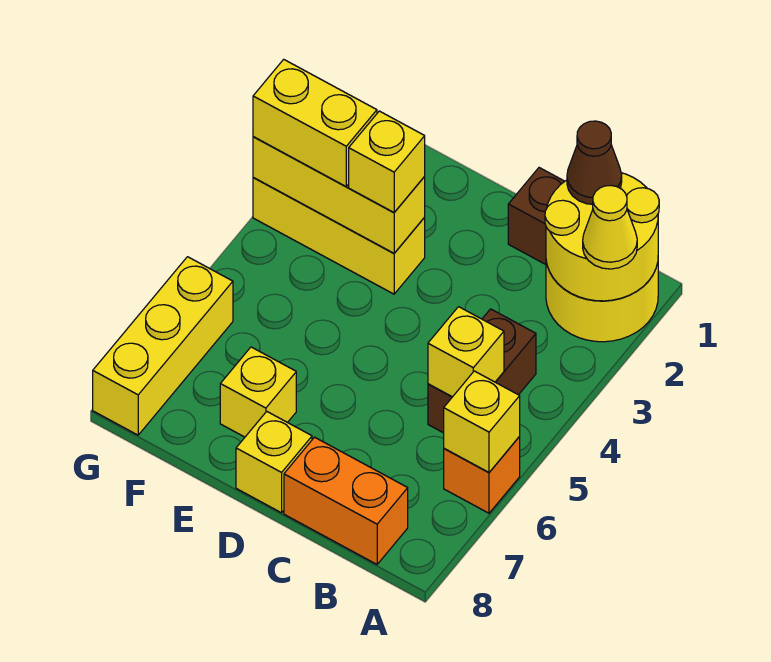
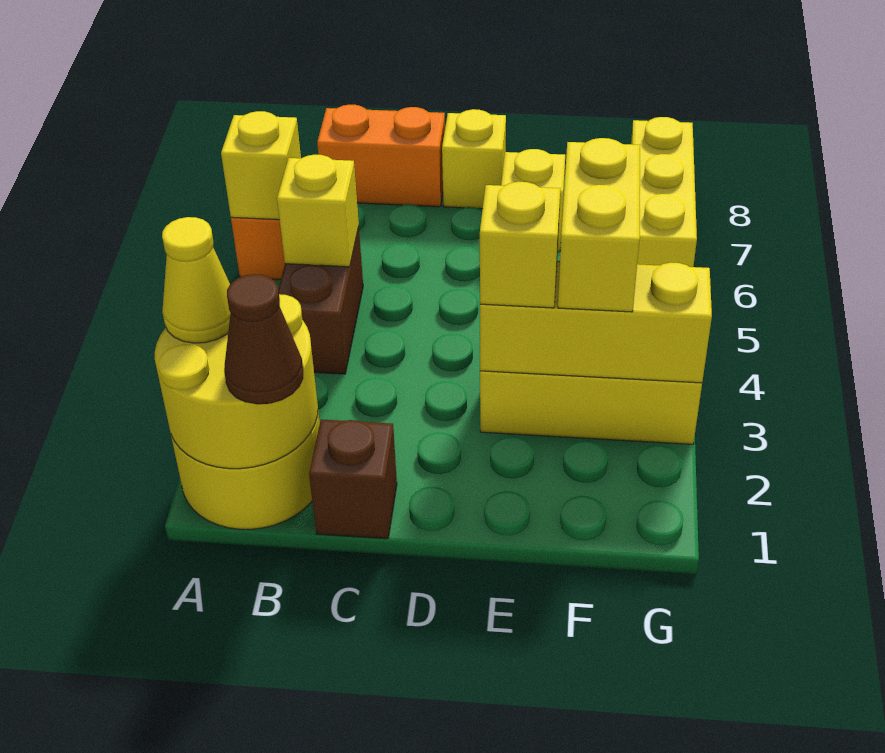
yellow 1x2 brick [253,59,377,187] -> yellow 1x2 brick turned to [558,138,640,312]

